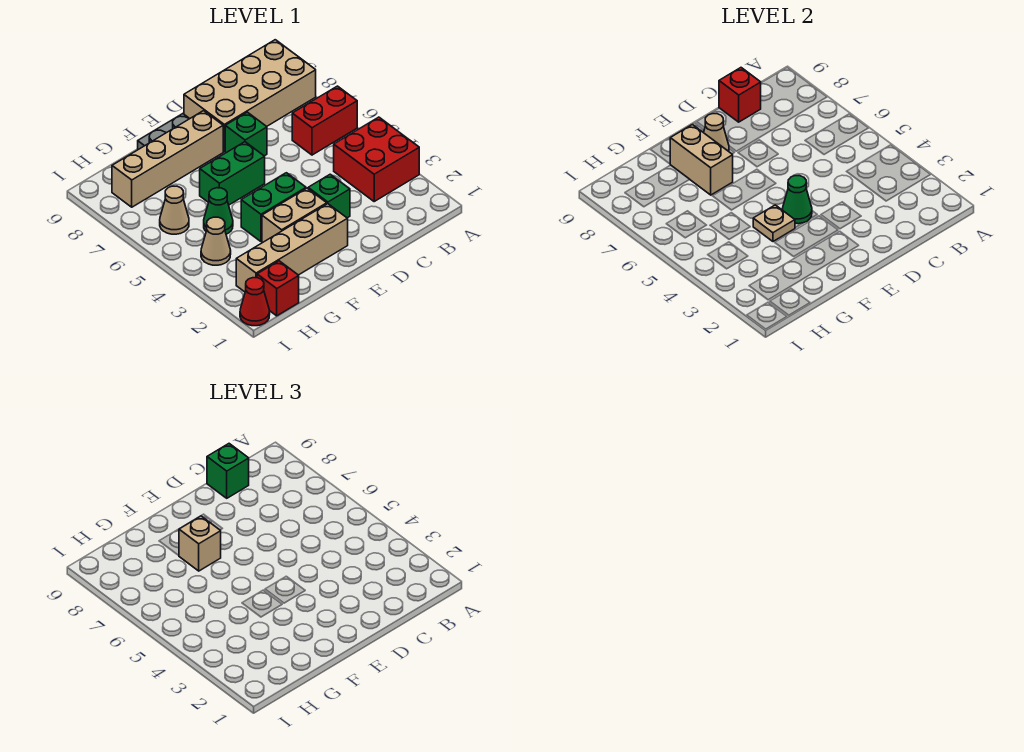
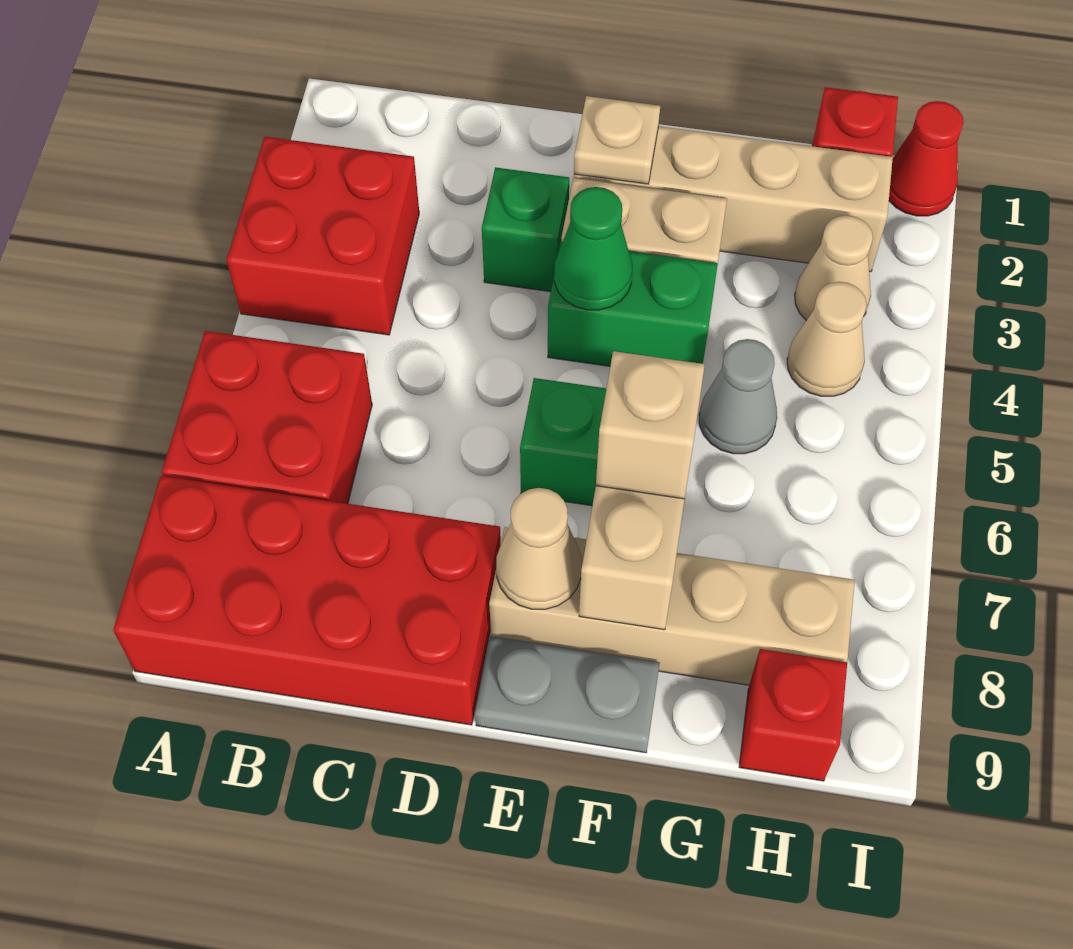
red 1x2 brick [292,86,357,155] -> red 2x2 brick [162,331,372,504]
tan 2x4 brick [184,40,316,152] -> red 2x4 brick [113,476,501,725]
red 1x1 brick [719,68,761,122] -> red 1x1 brick moved to [739,649,847,781]
green 1x1 brick [207,444,249,498] -> none
green 1x1 brick [225,112,267,156] -> none
tan 1x1 plate [753,205,795,241] -> tan 1x1 plate moved to [574,96,660,184]
green 1x1 cone [204,188,233,234] -> grey 1x1 cone [699,339,777,454]
tan 1x1 cone [160,186,189,234] -> tan 1x1 cone moved to [795,215,873,320]

